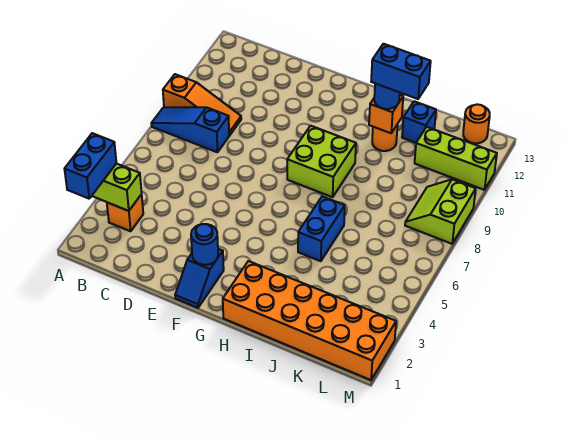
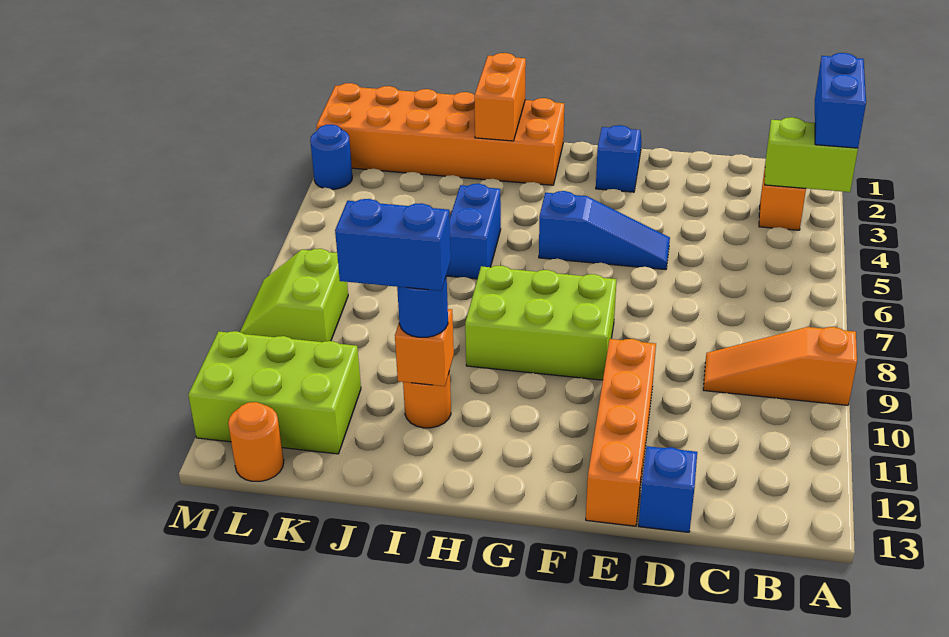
blue 1x3 slope [151,107,229,152] -> blue 1x3 slope moved to [539,191,670,270]
none -> orange 1x4 brick [586,339,656,526]
blue 1x1 round brick [191,224,218,265] -> blue 1x1 round brick moved to [310,124,352,189]
lime 2x2 brick [287,126,356,197] -> lime 2x3 brick [465,266,617,380]
none -> orange 1x2 brick [474,53,526,141]
blue 1x1 brick [402,101,436,143] -> blue 1x1 brick moved to [639,446,697,532]
lime 1x3 brick [415,127,497,190] -> lime 2x3 brick [188,331,361,454]
lime 2x2 slope [405,179,476,244] -> lime 2x2 slope turned to [240,249,348,342]

